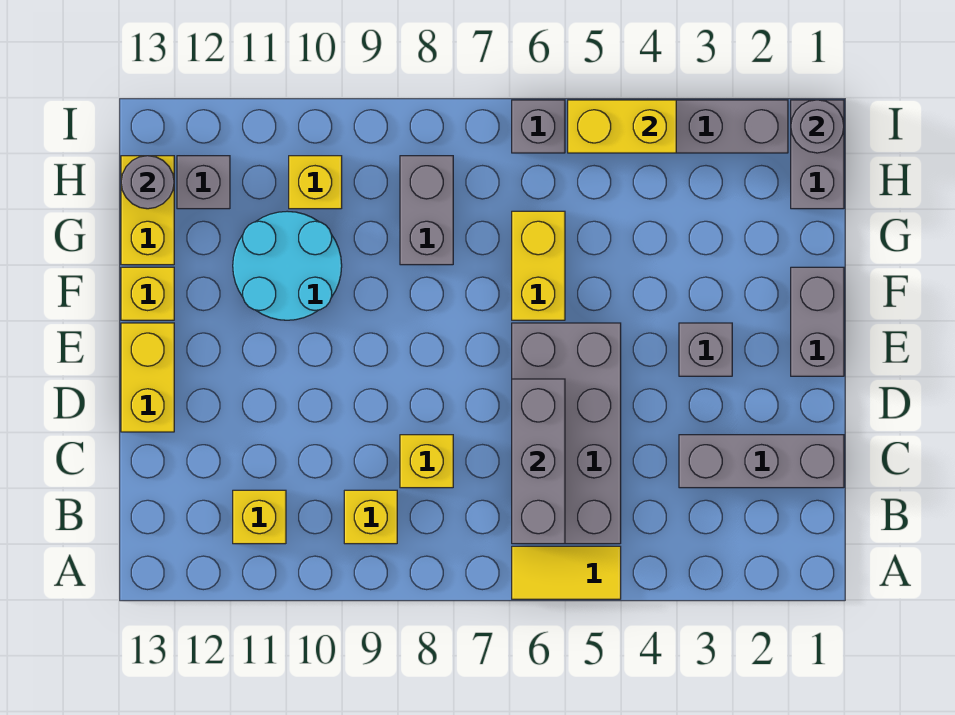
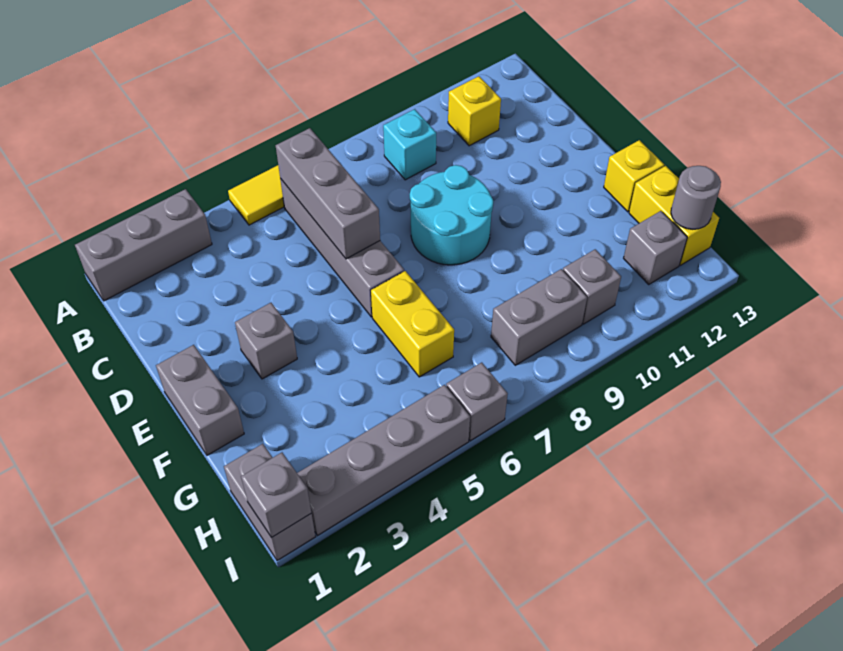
grey 2x4 brick [512,323,621,544] -> grey 1x4 brick [280,179,404,317]
yellow 1x1 brick [344,490,397,544] -> cyan 1x1 brick [383,109,436,180]
grey 1x3 brick [679,435,844,488] -> grey 1x3 brick moved to [75,189,212,301]
yellow 1x1 brick [400,435,453,488] -> none
yellow 1x2 brick [121,323,174,432] -> none
cyan 2x2 round brick [233,211,342,320] -> cyan 2x2 round brick moved to [410,165,493,265]
grey 1x2 brick [400,156,453,265] -> grey 1x2 brick turned to [491,269,587,365]
yellow 1x1 brick [289,156,342,209] -> grey 1x1 brick [563,249,621,324]
grey 1x1 round brick [791,100,844,153] -> grey 1x1 brick [241,453,311,537]
yellow 1x2 brick [568,100,676,153] -> none

